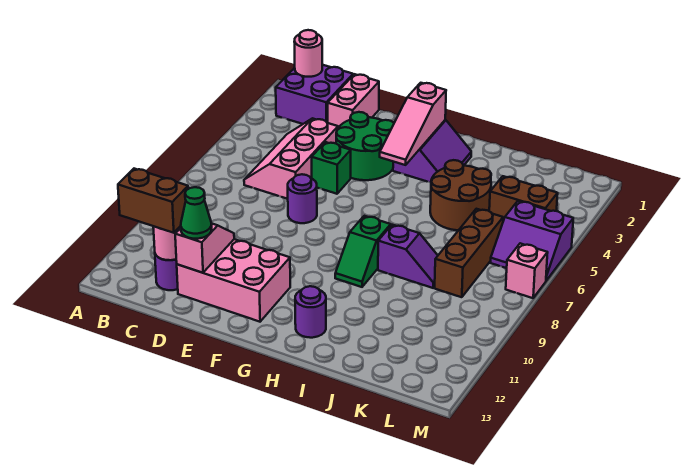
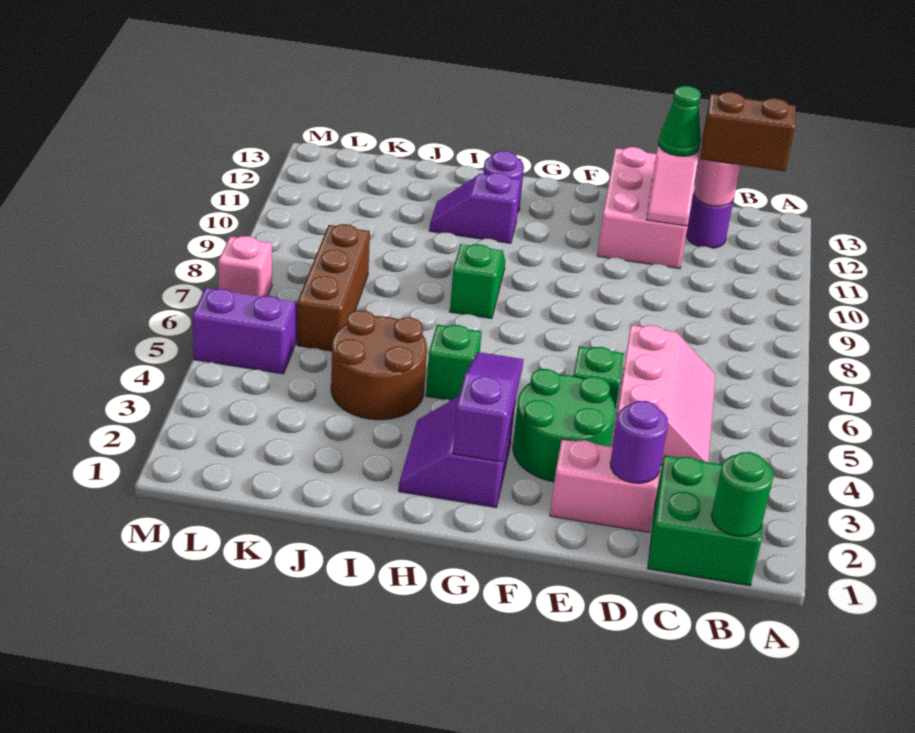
purple 2x2 brick [276,65,353,124] -> green 2x2 brick [648,455,762,586]
pink 1x1 round brick [294,30,322,77] -> green 1x1 round brick [711,452,774,537]
pink 1x2 brick [328,74,379,128] -> pink 1x2 brick turned to [550,439,659,532]
pink 2x3 brick [177,239,290,322] -> pink 2x3 brick turned to [597,147,688,269]
purple 1x1 round brick [288,174,317,223] -> purple 1x1 round brick moved to [610,401,668,483]
pink 1x3 slope [380,83,446,165] -> purple 1x3 slope [453,352,523,462]
none -> green 1x1 brick [426,325,482,400]
purple 1x2 slope [378,225,438,288] -> purple 1x2 slope moved to [429,173,521,243]
brown 1x2 brick [489,176,558,221] -> none

